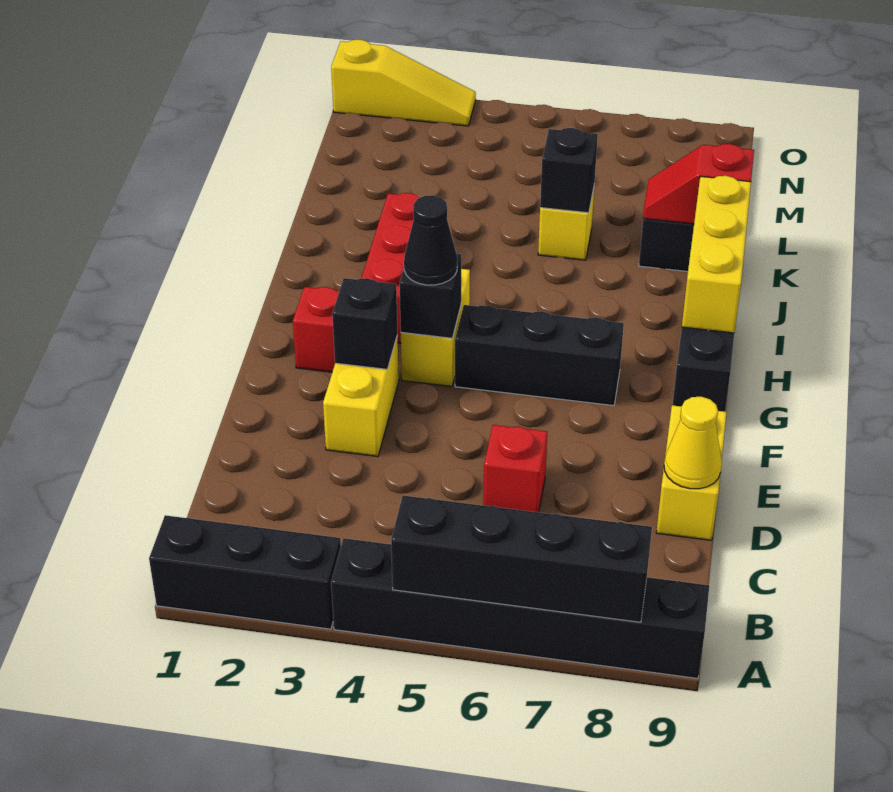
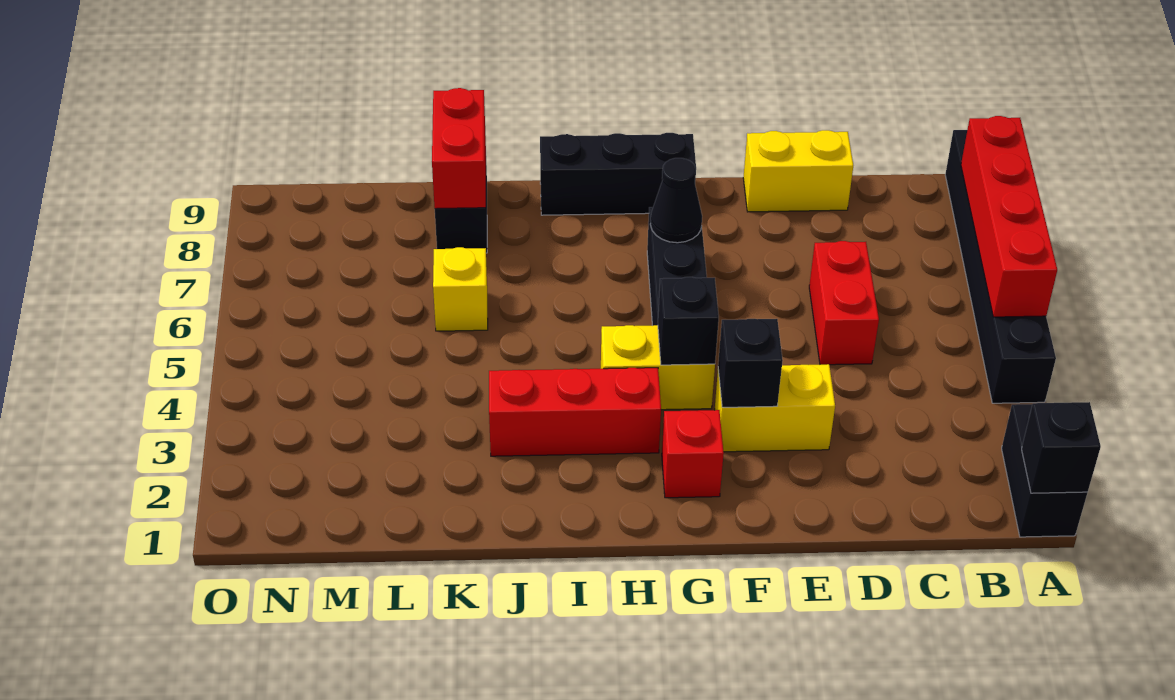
black 1x3 brick [149,515,341,629] -> black 1x2 brick [1002,404,1088,537]
black 1x4 brick [391,496,652,622] -> red 1x4 brick [961,116,1057,317]
red 1x1 brick [483,425,547,512] -> red 1x2 brick [809,241,879,365]
yellow 1x1 cone [664,397,722,489] -> none
black 1x1 cone [404,195,457,285] -> black 1x1 cone moved to [650,158,702,243]
yellow 1x3 brick [682,176,751,333] -> none
black 1x1 brick [540,128,598,213] -> black 1x1 brick moved to [1022,402,1101,493]
red 1x2 slope [643,144,754,224] -> red 1x2 brick [432,88,486,209]
yellow 1x3 slope [331,40,476,126] -> none

